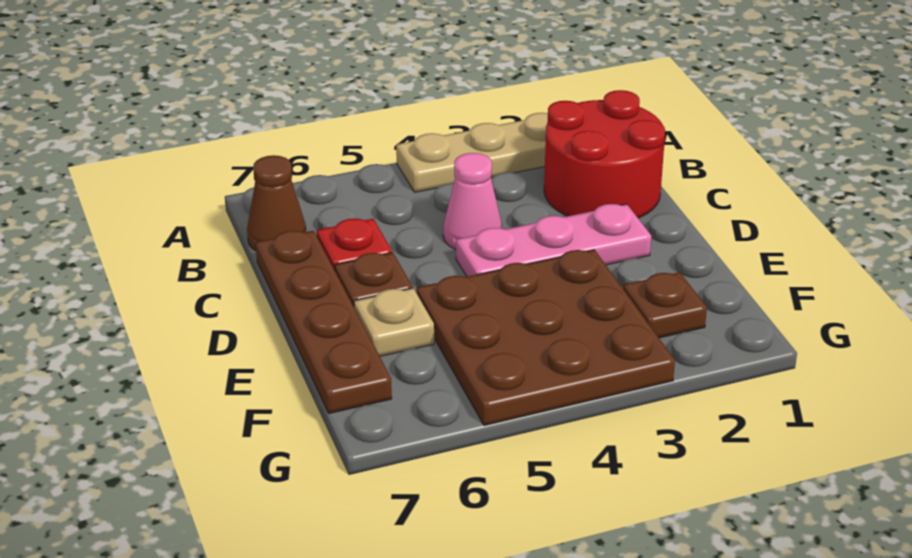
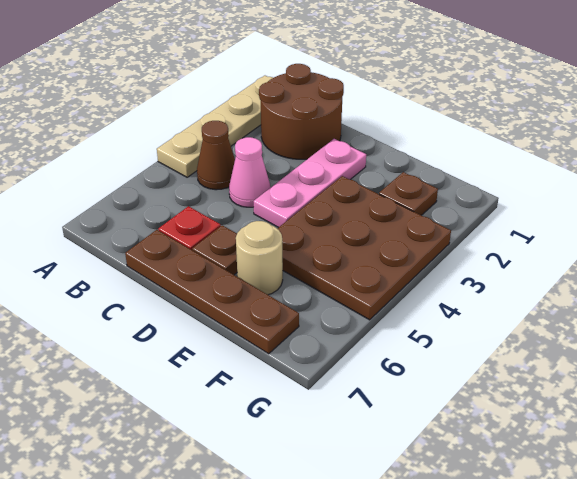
red 2x2 round brick [544,90,665,218] -> brown 2x2 round brick [259,64,344,159]
brown 1x1 cone [247,155,306,251] -> brown 1x1 cone moved to [197,121,235,190]
tan 1x1 plate [354,288,434,356] -> tan 1x1 round brick [236,221,283,295]

